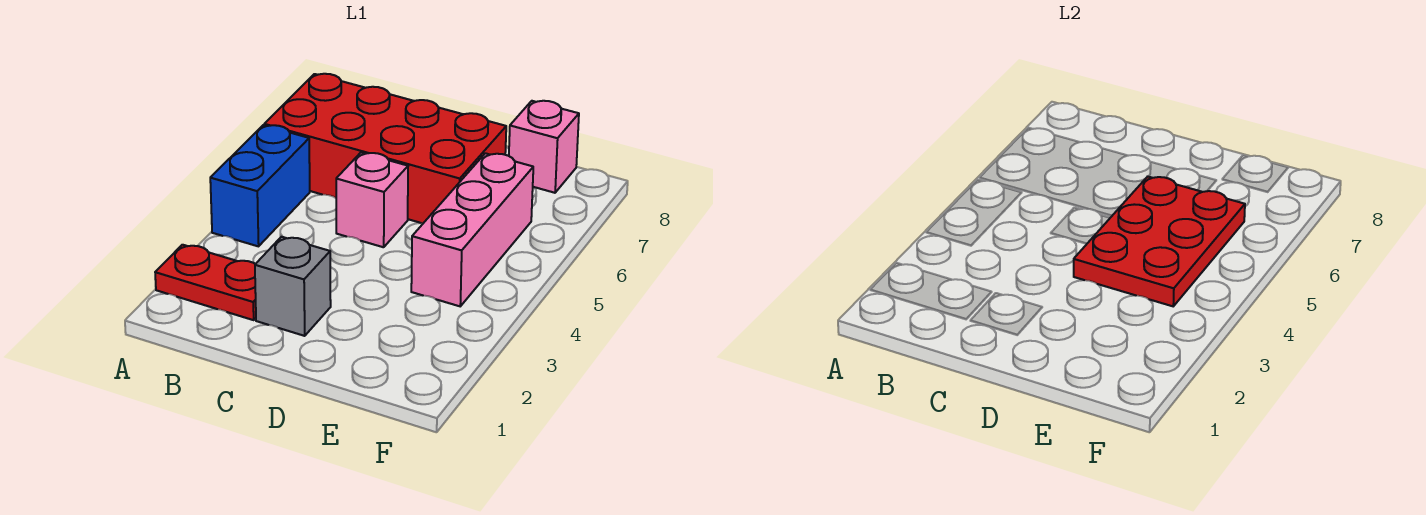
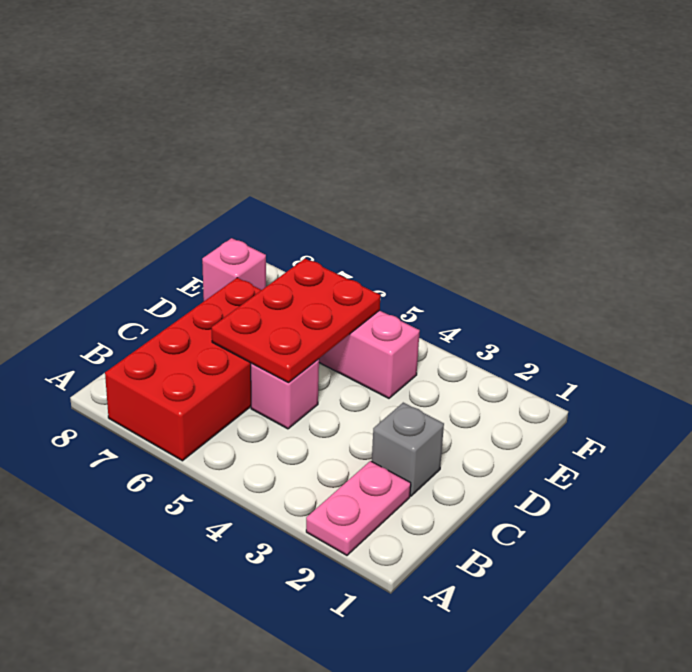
red 1x2 plate [155,245,256,320] -> pink 1x2 plate [306,461,411,555]
blue 1x2 brick [210,125,310,246] -> none
red 2x3 plate [1074,177,1245,306] -> red 2x3 plate turned to [212,259,381,383]

